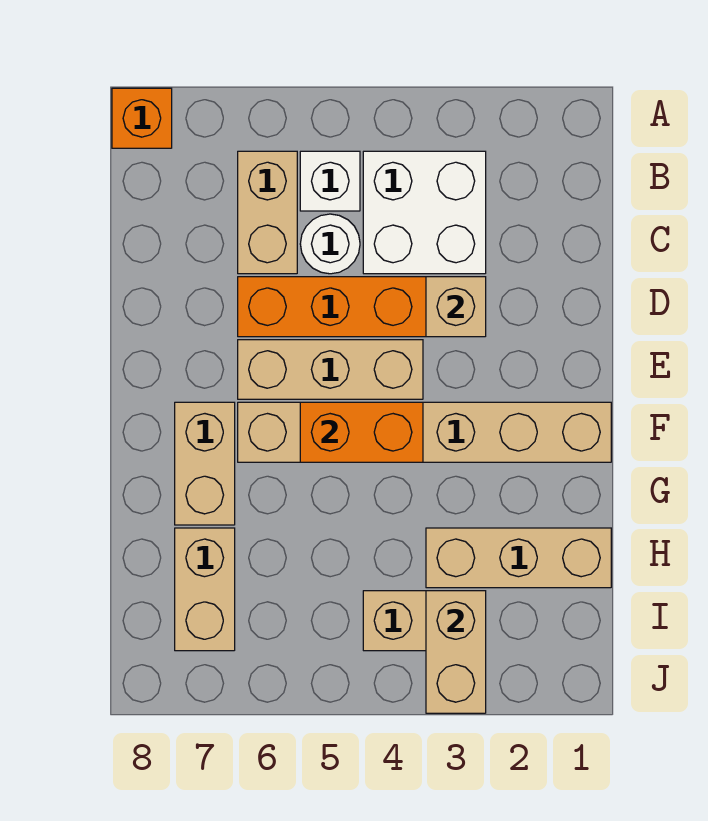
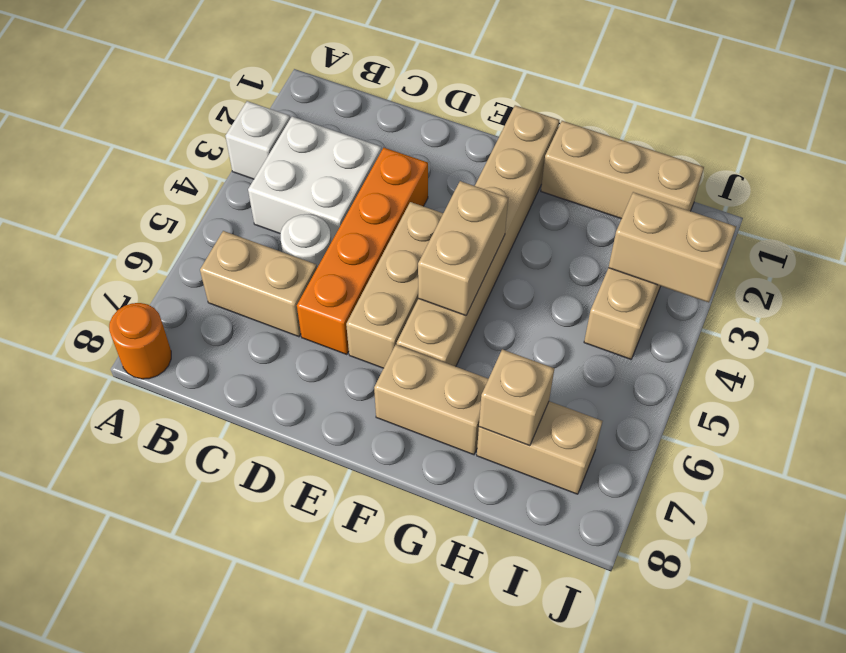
orange 1x1 brick [112,88,172,148] -> orange 1x1 round brick [109,303,171,379]
white 1x1 brick [300,151,360,211] -> white 1x1 brick moved to [226,101,290,179]
tan 1x1 brick [426,277,486,337] -> tan 1x1 brick moved to [479,349,554,446]
orange 1x2 brick [300,402,423,462] -> tan 1x2 brick [418,181,508,316]
tan 1x3 brick [426,528,611,588] -> tan 1x3 brick turned to [541,121,704,219]

